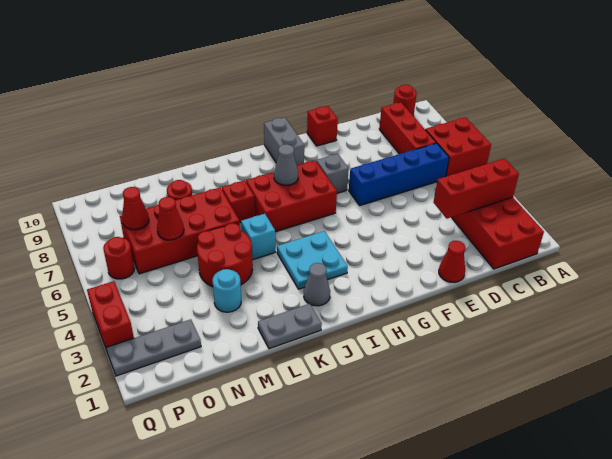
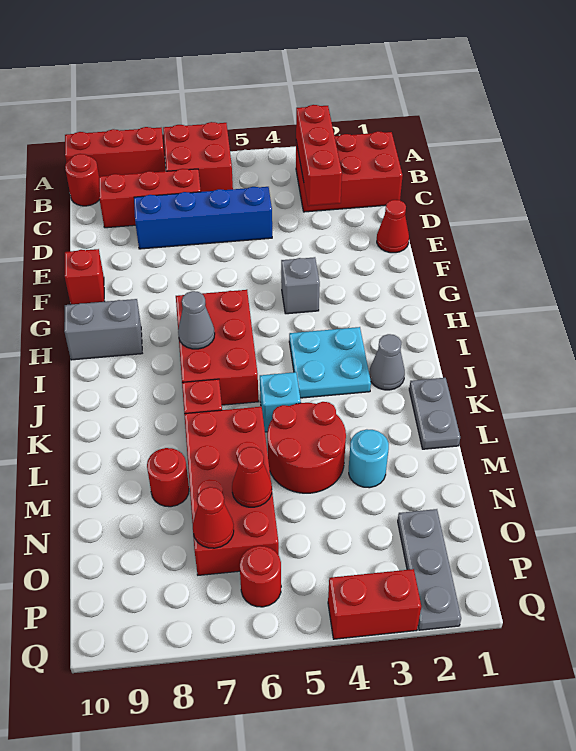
none -> red 1x3 brick [65,127,166,176]
blue 1x4 brick [349,143,449,206] -> blue 1x4 brick turned to [134,187,272,249]
grey 1x1 brick [316,154,349,193] -> grey 1x1 brick moved to [281,257,320,314]

